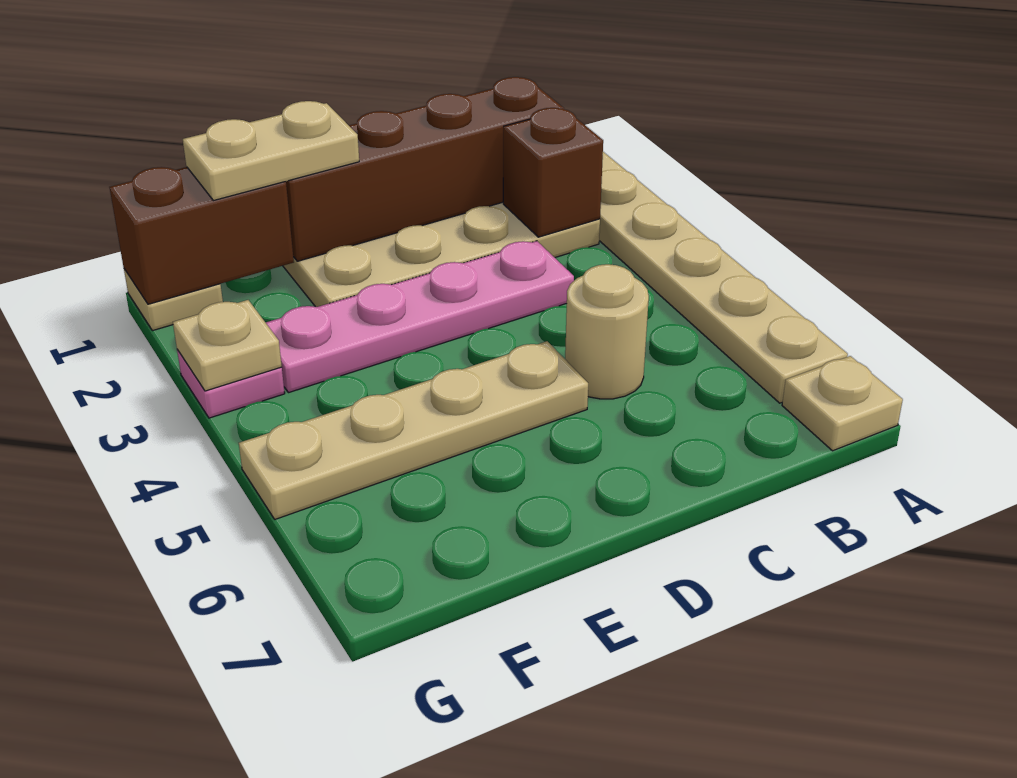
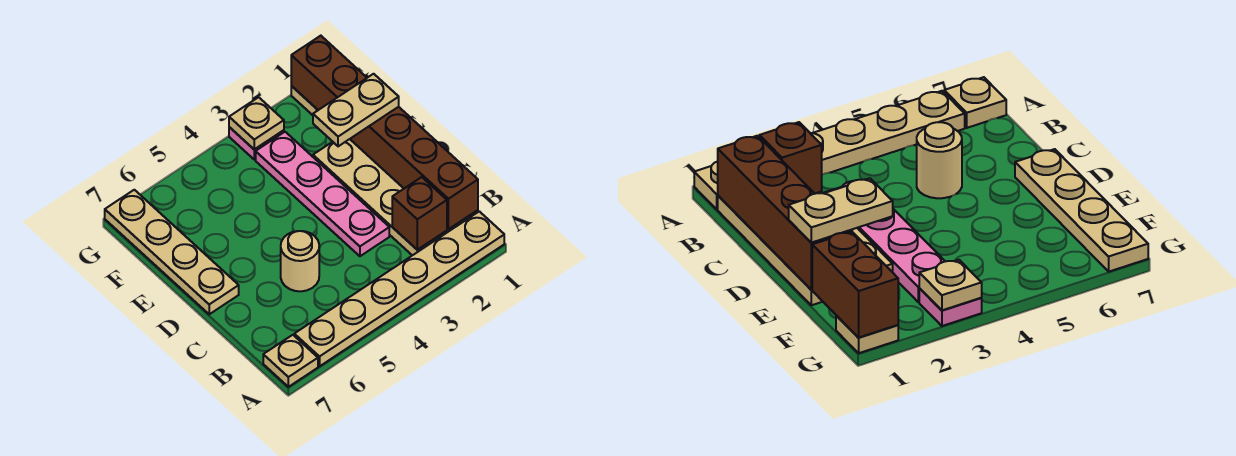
tan 1x4 plate [239,341,588,519] -> tan 1x4 plate moved to [105,190,239,314]
tan 1x2 plate [183,101,359,201] -> tan 1x2 plate turned to [313,74,399,146]

